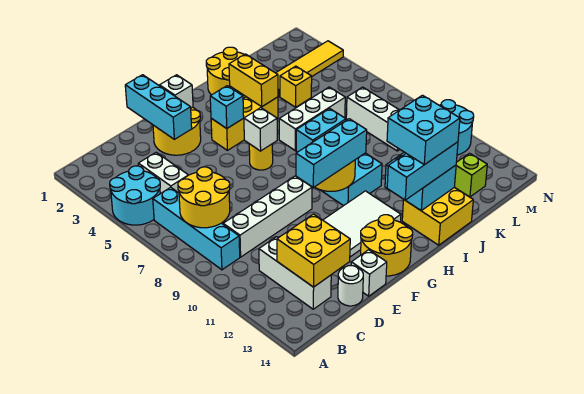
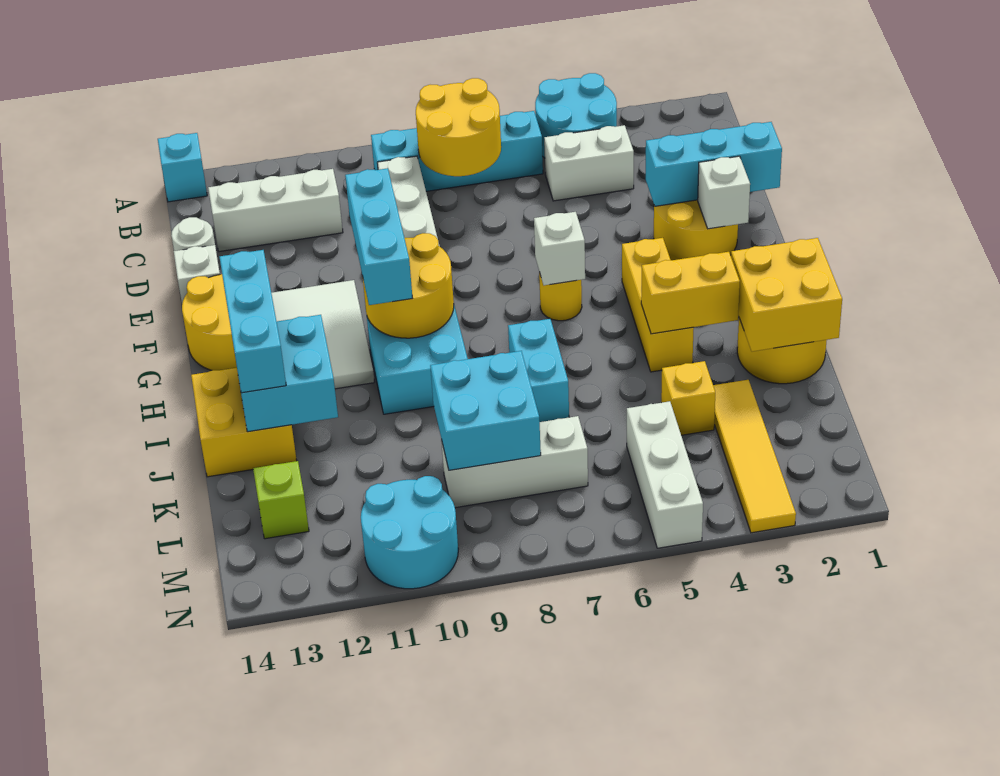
yellow 2x2 brick [277,214,350,287] -> yellow 2x2 brick moved to [731,238,842,352]
cyan 1x1 brick [210,86,244,128] -> cyan 1x1 brick moved to [158,133,207,202]
white 1x3 brick [279,87,345,151] -> white 1x3 brick moved to [627,401,703,548]
cyan 2x2 brick [387,95,460,165] -> cyan 2x2 brick moved to [430,351,541,470]

